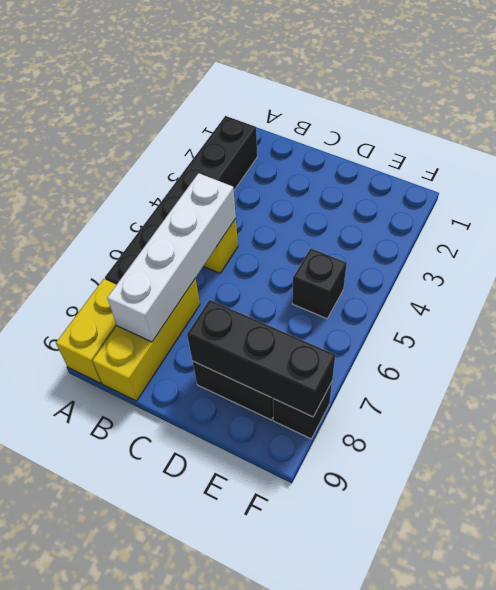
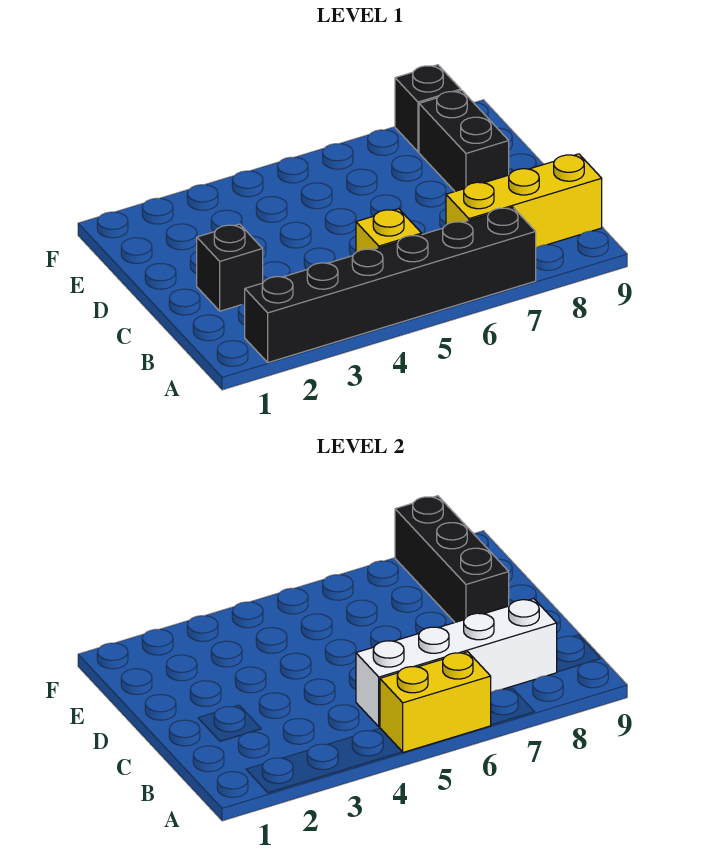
yellow 1x2 brick [56,279,117,383] -> yellow 1x2 brick moved to [380,652,491,752]
black 1x1 brick [292,248,347,319] -> black 1x1 brick moved to [197,224,263,311]

